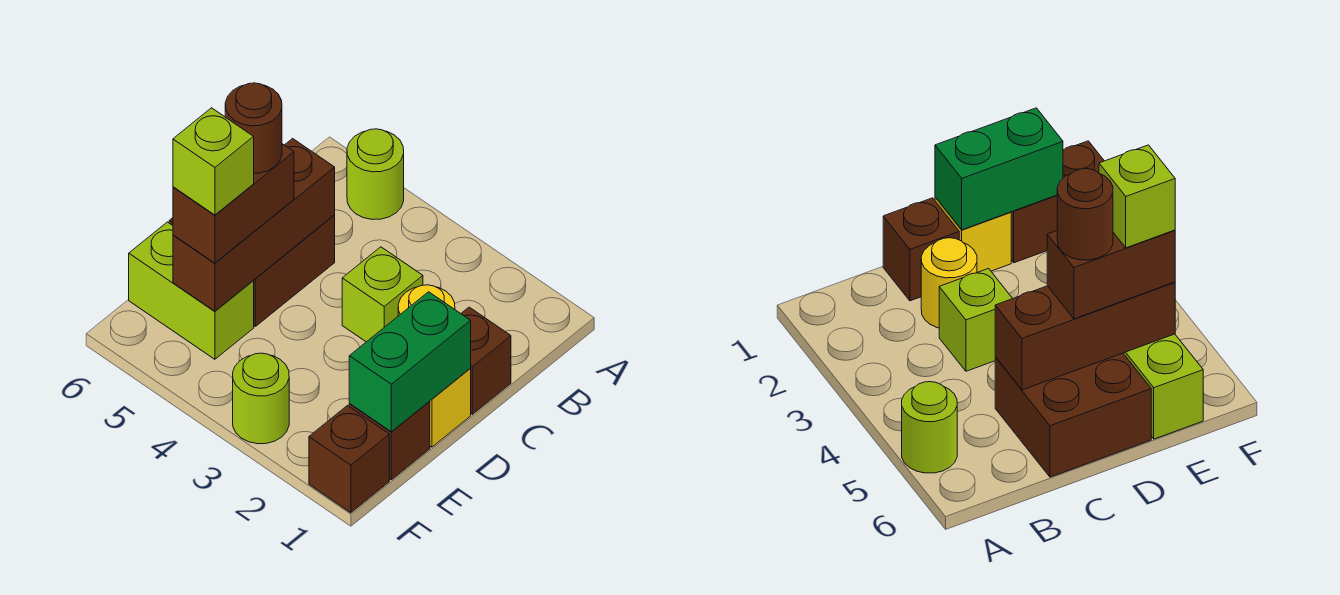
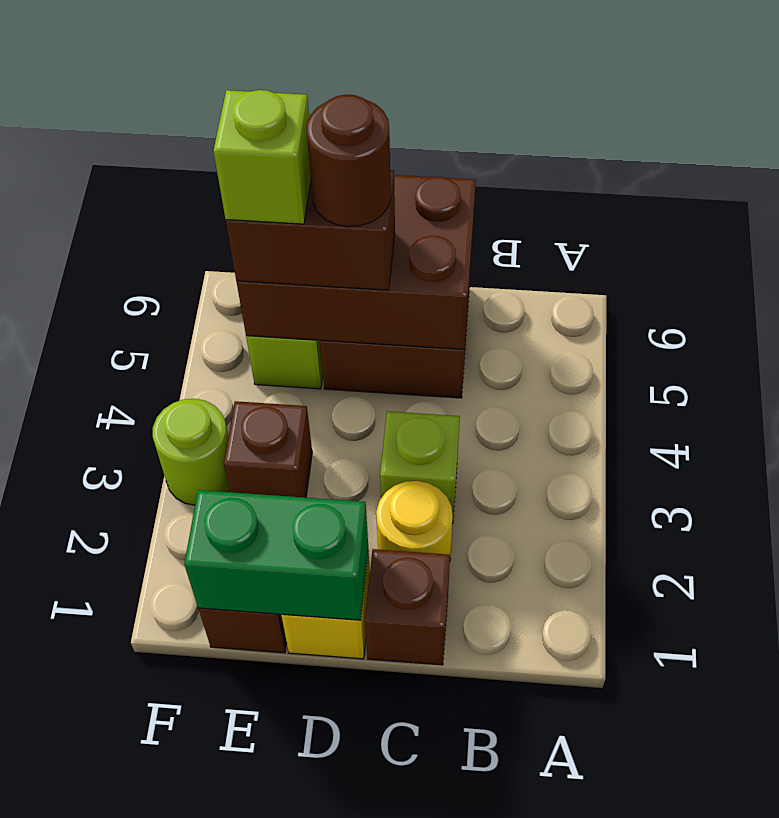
lime 1x1 round brick [347,129,404,219] -> none
brown 1x3 brick [173,139,335,311] -> brown 2x3 brick [236,175,476,350]
brown 1x1 brick [309,406,389,513] -> brown 1x1 brick moved to [224,401,312,498]

